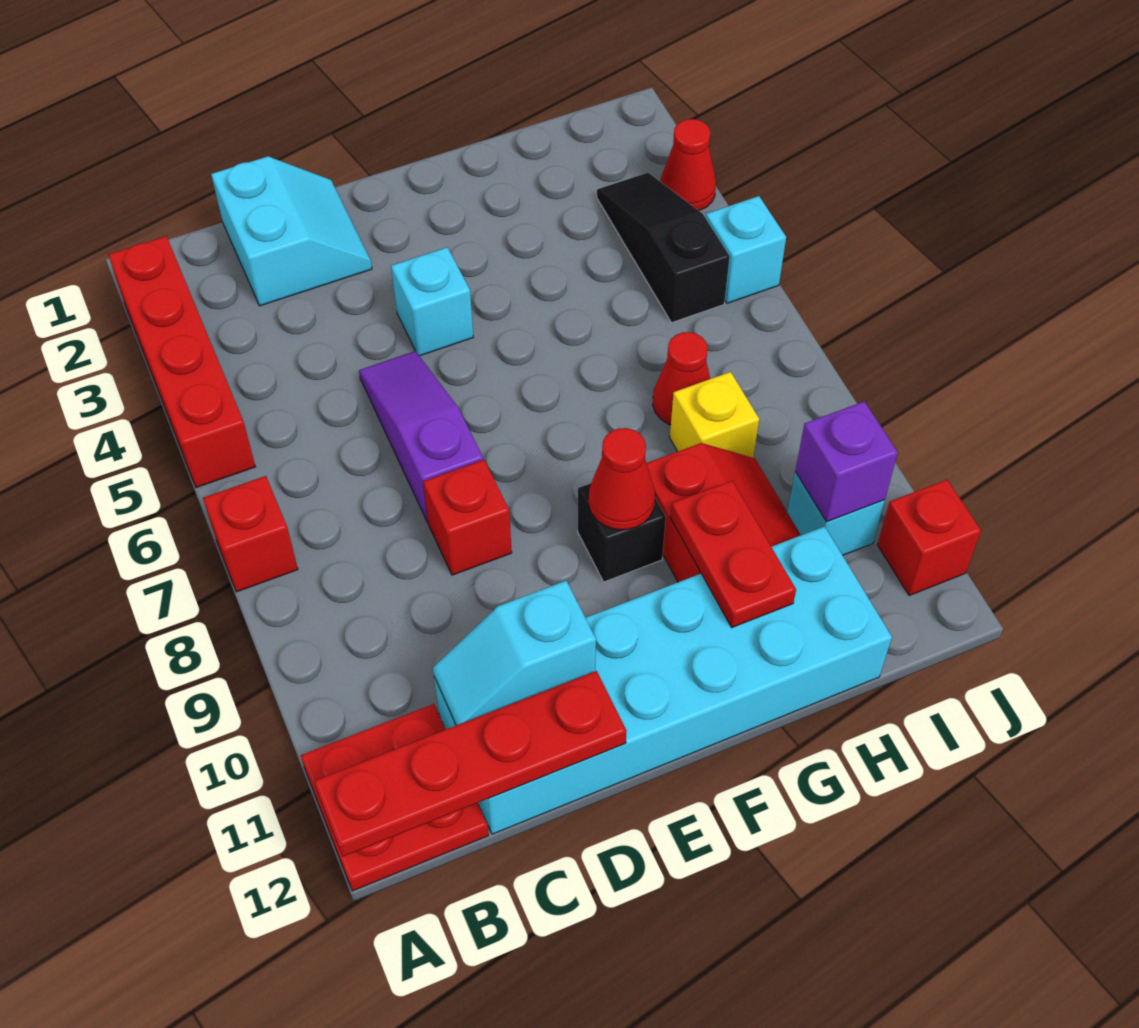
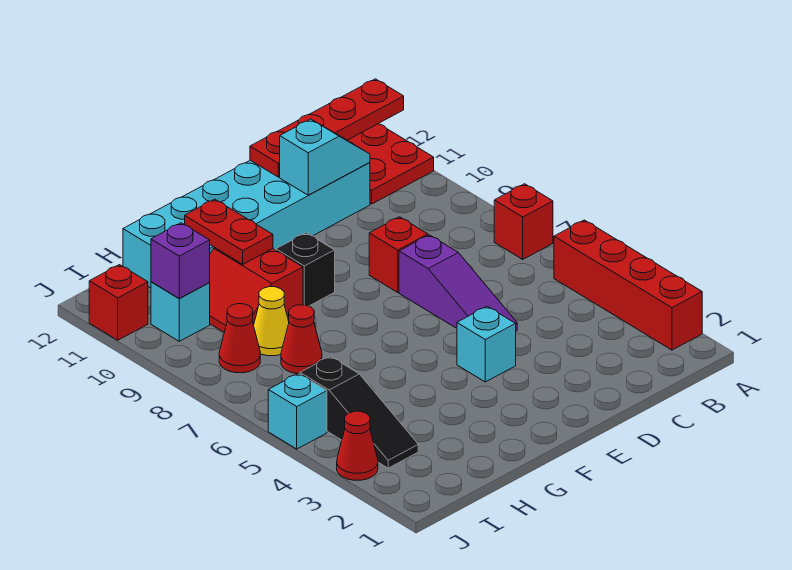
cyan 2x2 slope [211,156,372,306] -> none
red 1x1 cone [589,428,655,530] -> red 1x1 cone moved to [219,304,260,373]
yellow 1x1 brick [670,372,759,458] -> yellow 1x1 cone [254,287,289,356]

